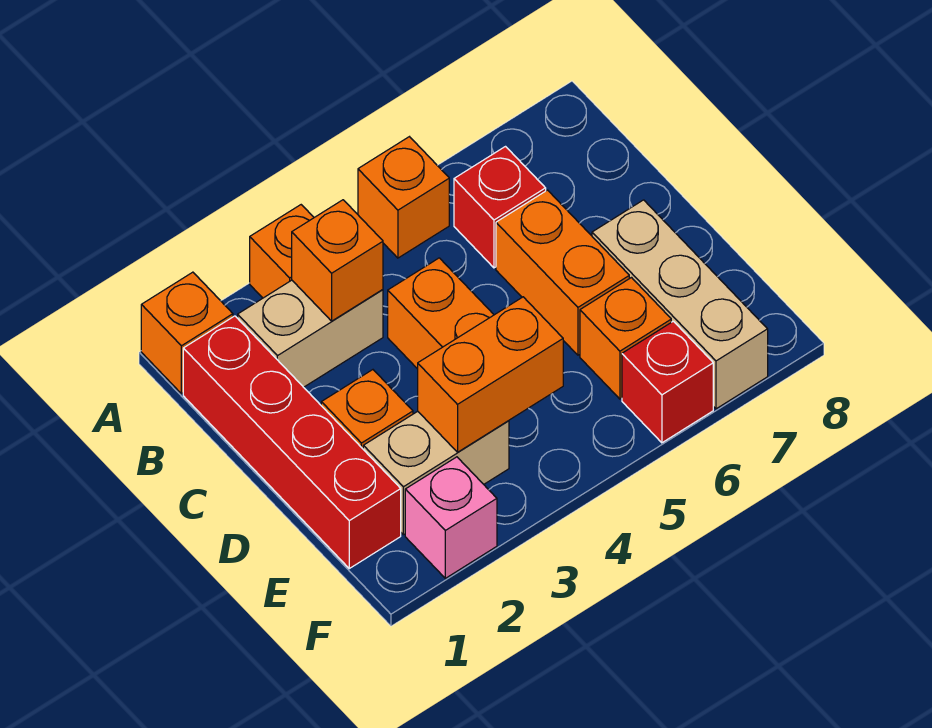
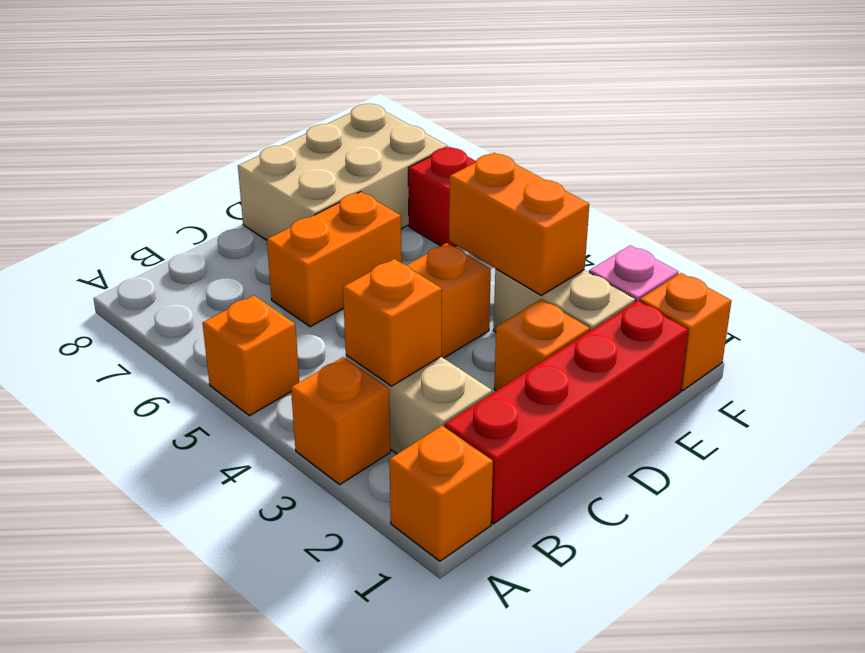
red 1x1 brick [454,147,546,268] -> none
tan 1x3 brick [592,200,768,409] -> tan 2x3 brick [238,104,448,240]
orange 1x1 brick [580,278,671,399] -> orange 1x1 brick moved to [640,273,731,391]

